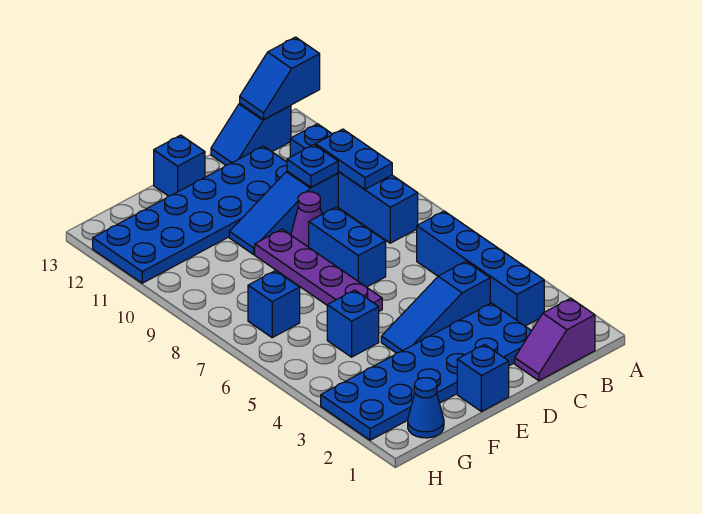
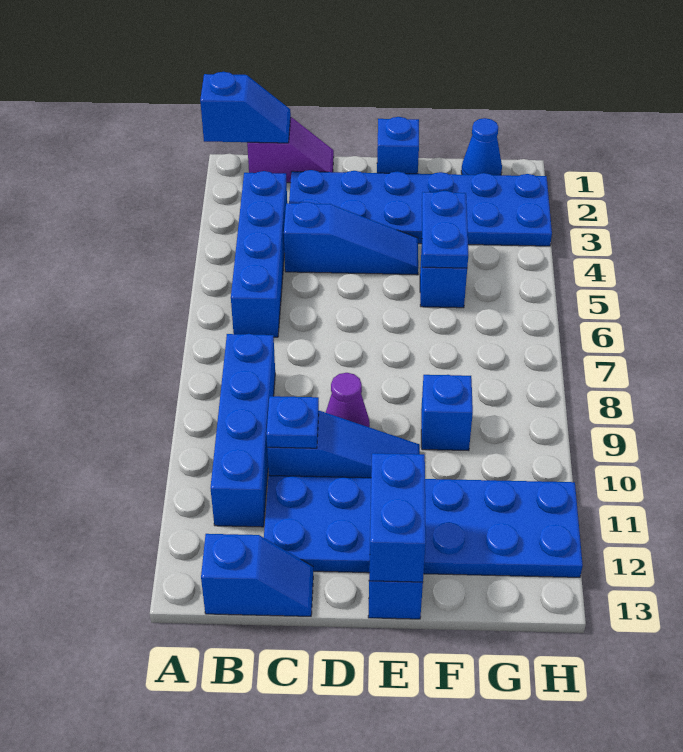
blue 1x2 slope [240,37,320,119] -> blue 1x2 slope moved to [200,72,291,143]
blue 1x2 plate [316,129,392,189] -> blue 1x2 plate moved to [422,191,468,268]
blue 1x2 brick [309,207,386,287] -> blue 1x2 brick moved to [369,453,426,582]
purple 1x4 plate [255,229,382,311] -> none
blue 1x1 brick [248,271,300,338] -> blue 1x1 brick moved to [421,375,473,451]

